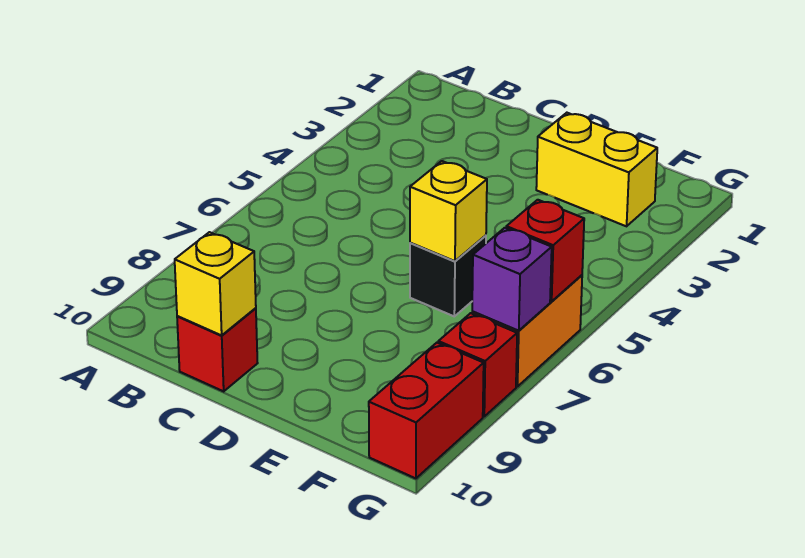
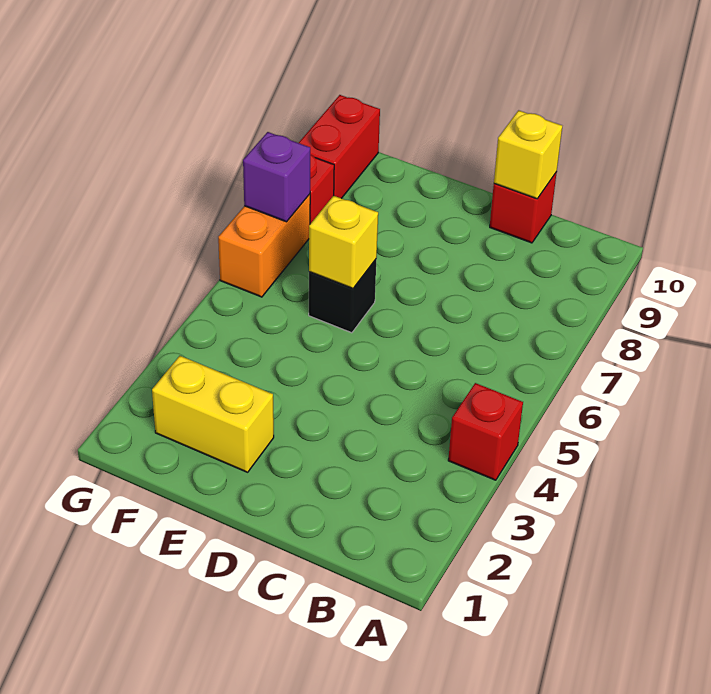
red 1x1 brick [506,200,584,302] -> red 1x1 brick moved to [448,383,523,480]

